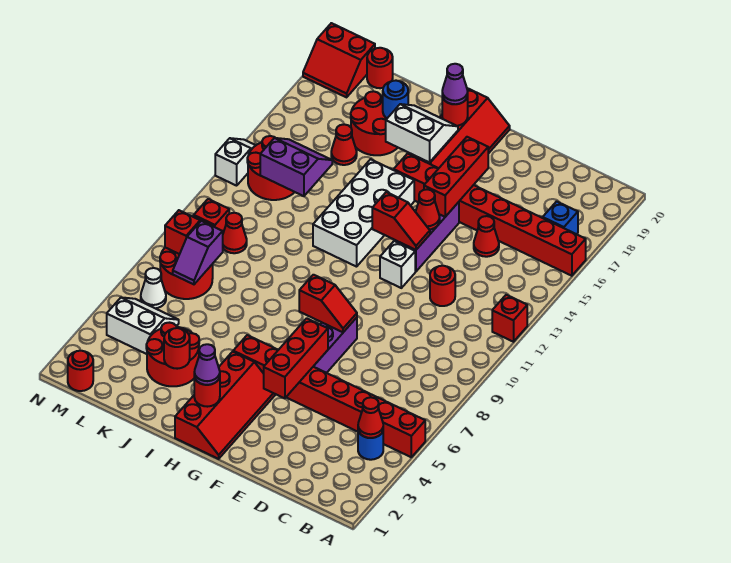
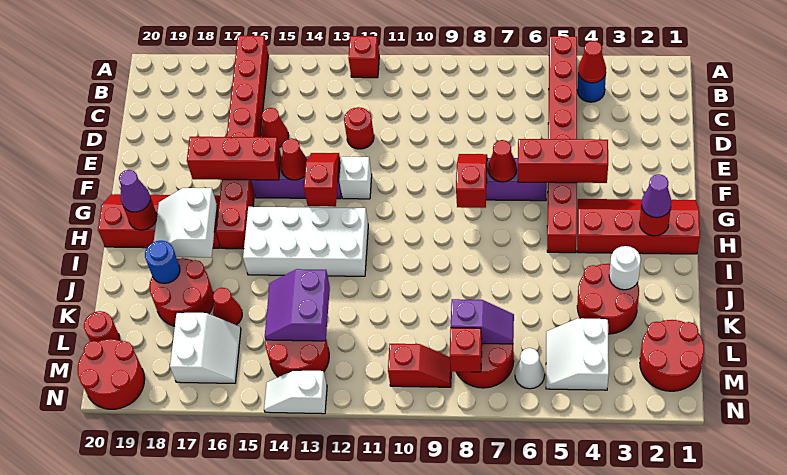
blue 1x1 brick [543,201,578,234] -> none
red 1x1 round brick [164,328,190,369] -> white 1x1 round brick [609,246,641,290]
red 1x1 cone [223,213,247,253] -> red 1x1 cone moved to [488,140,517,182]
none -> white 2x2 slope [170,312,241,383]
red 1x1 round brick [68,351,93,391] -> red 2x2 round brick [640,320,704,391]
red 2x2 slope [303,23,375,97] -> red 2x2 round brick [78,339,145,409]

